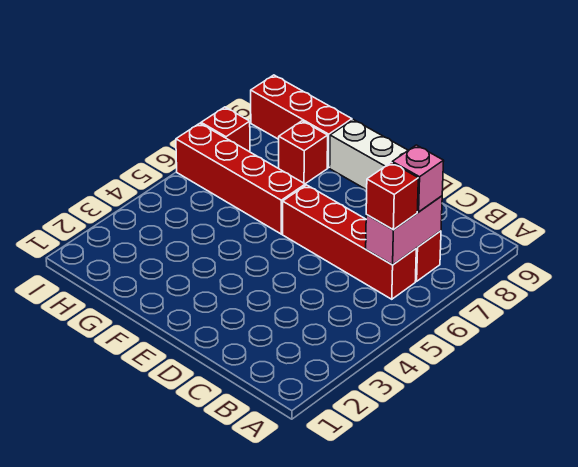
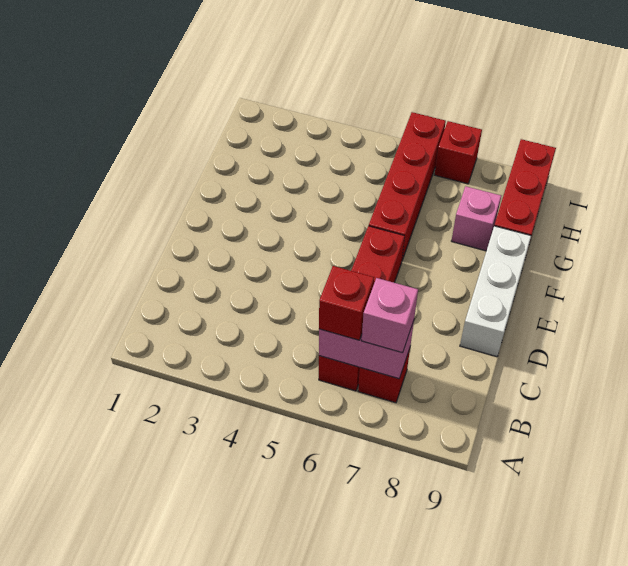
red 1x1 brick [279,121,328,184] -> pink 1x1 brick [452,186,501,251]

